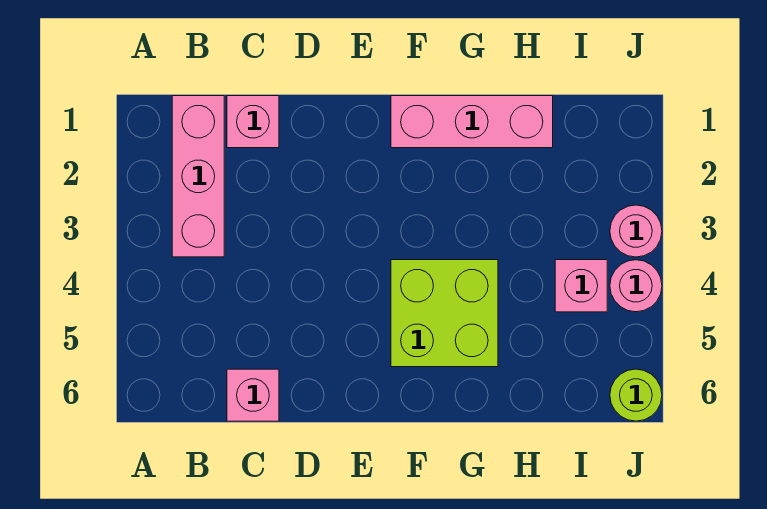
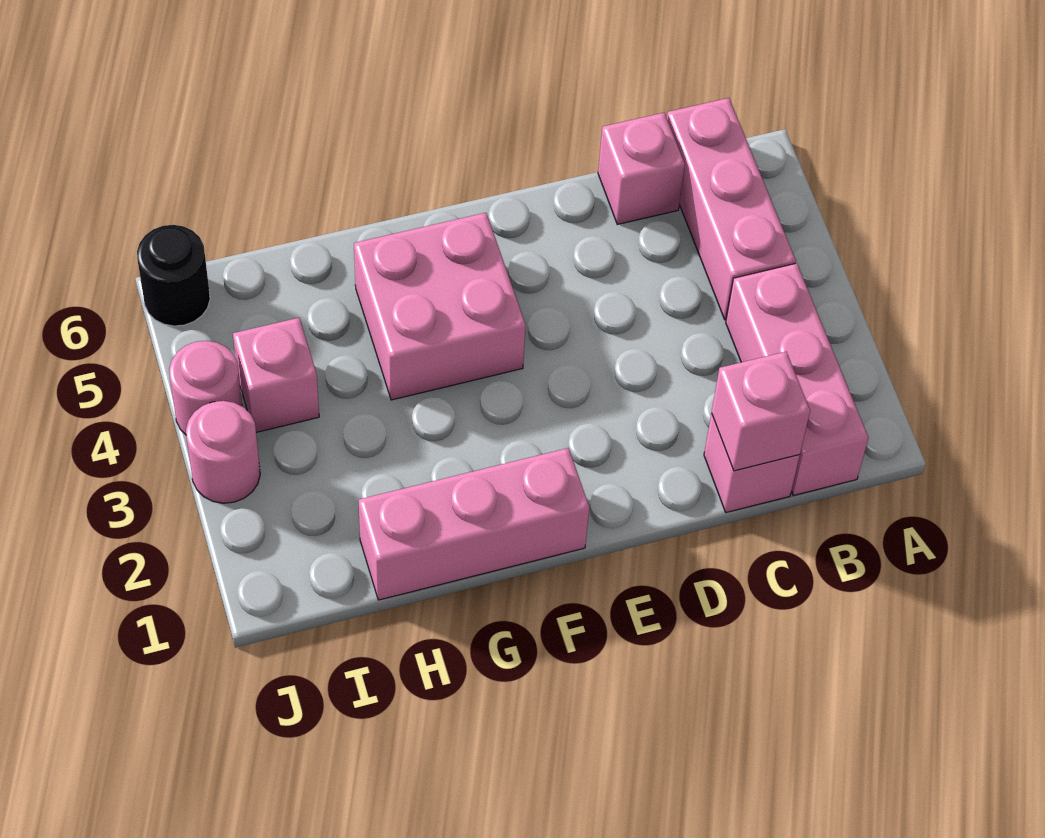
none -> pink 1x3 brick [667,98,796,320]
none -> pink 1x1 brick [712,352,810,471]
lime 2x2 brick [391,260,498,367] -> pink 2x2 brick [354,213,526,400]
lime 1x1 round brick [610,369,662,421] -> black 1x1 round brick [137,225,210,326]

